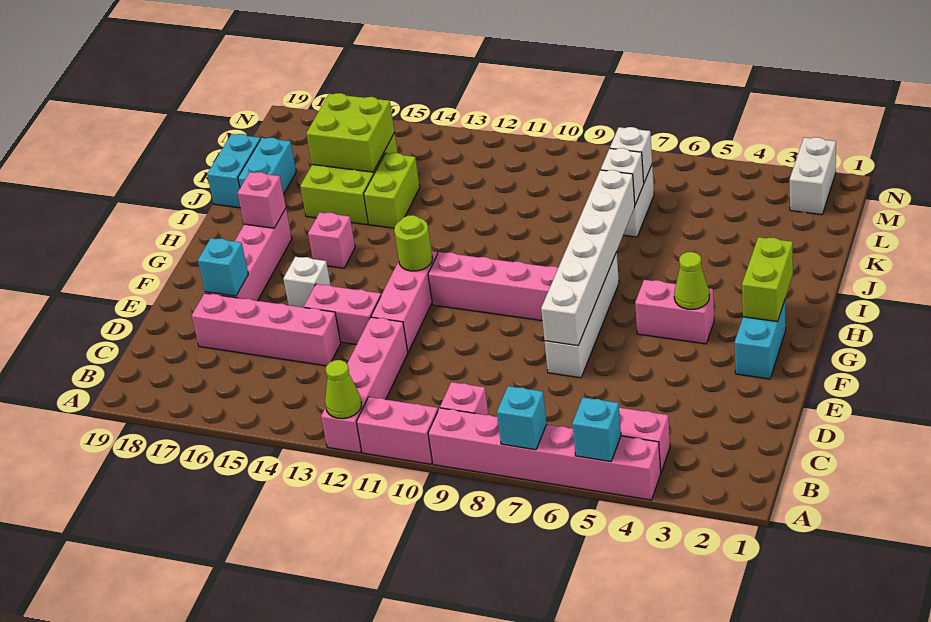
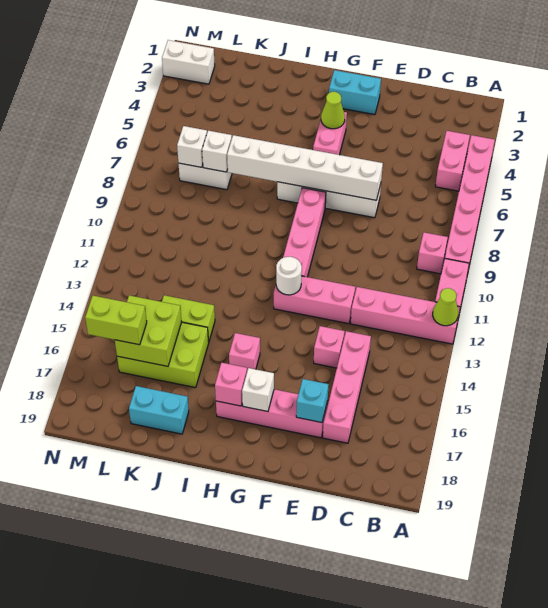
cyan 1x1 brick [572,397,621,462] -> none
cyan 1x1 brick [497,386,547,450] -> none
pink 1x2 brick [304,284,381,344] -> pink 1x1 brick [314,326,345,368]
white 1x1 brick [283,257,331,307] -> white 1x1 brick moved to [242,368,274,412]
lime 1x2 brick [742,237,793,322] -> lime 1x2 brick moved to [85,296,147,345]
lime 1x1 round brick [394,215,432,271] -> white 1x1 round brick [276,257,302,295]
cyan 1x2 brick [207,134,260,208] -> none

